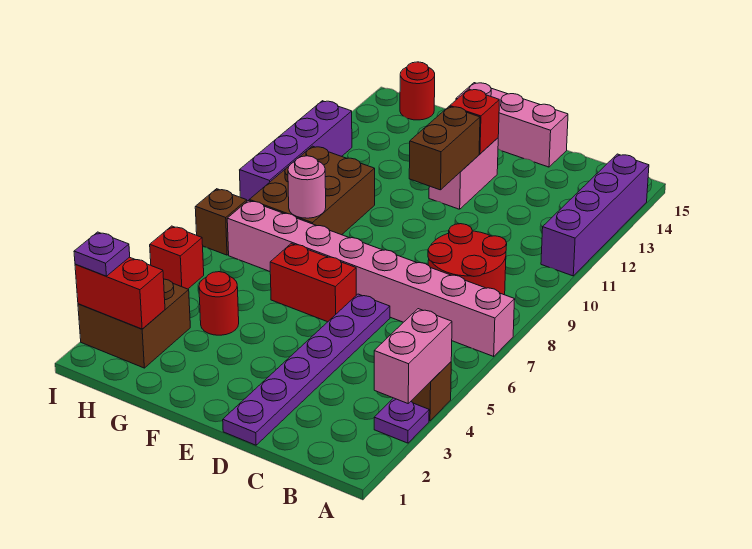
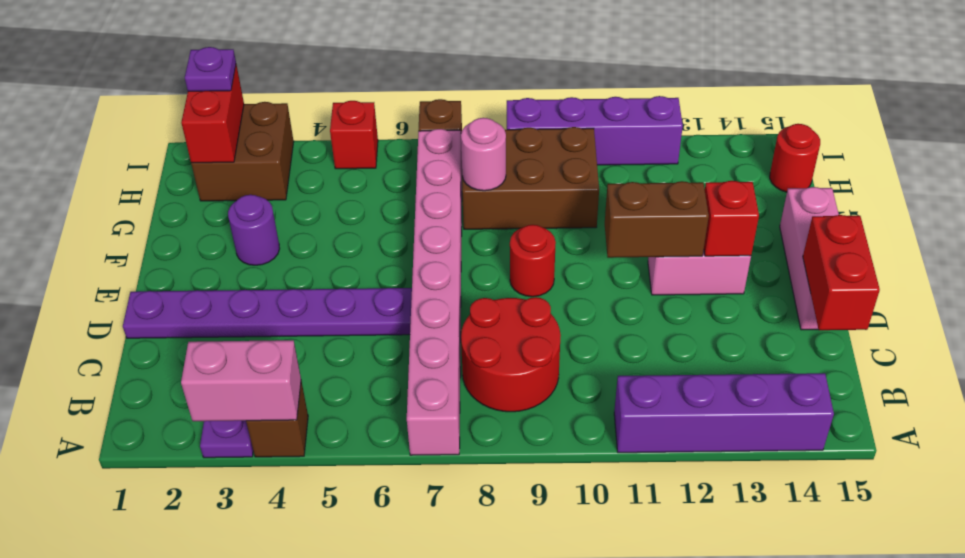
red 1x2 brick [270,243,356,322] -> red 1x2 brick moved to [803,215,880,330]
none -> purple 1x1 round brick [228,195,280,265]
red 1x1 round brick [199,272,239,335] -> red 1x1 round brick moved to [510,225,556,297]

